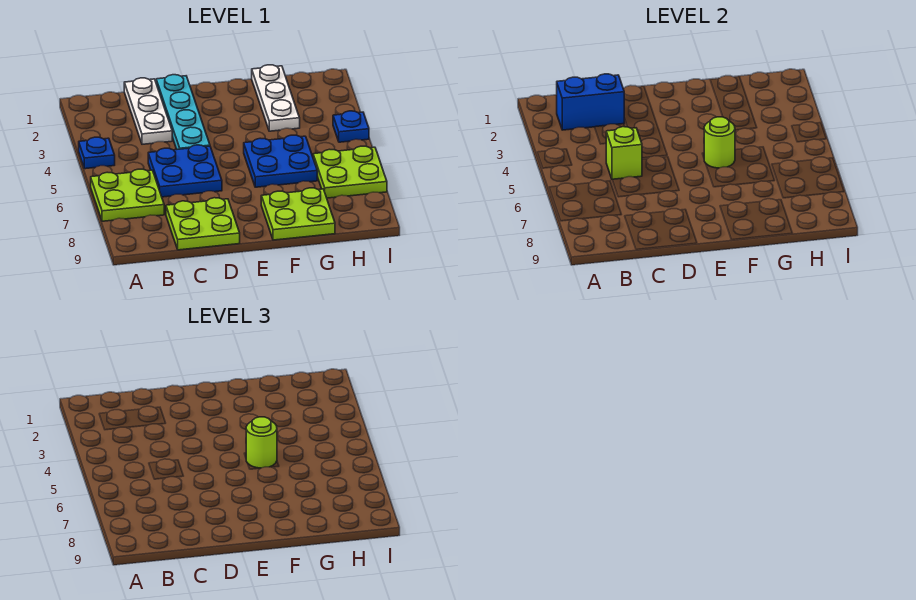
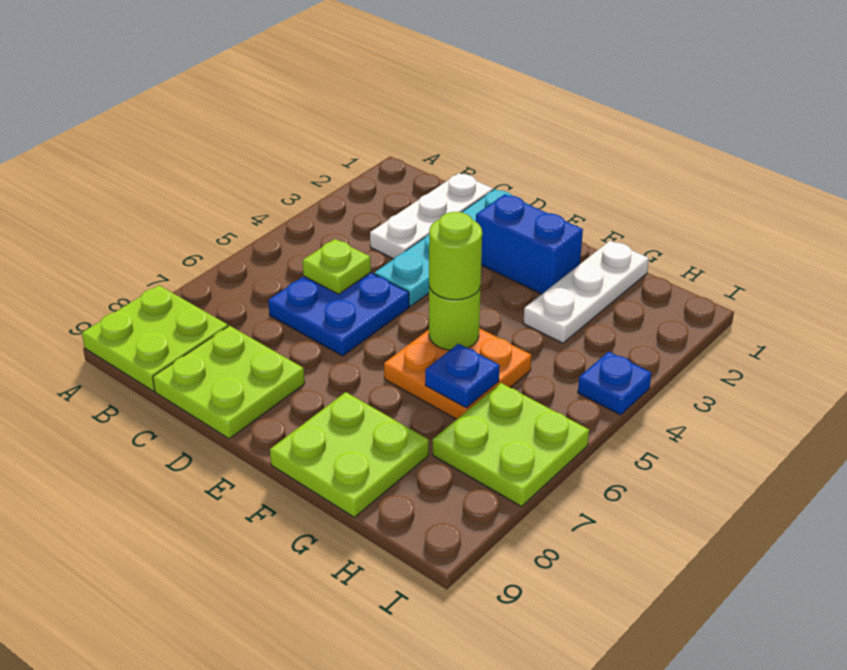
blue 1x1 plate [79,137,115,169] -> blue 1x1 plate moved to [425,344,500,408]
lime 2x2 plate [91,169,164,221] -> lime 2x2 plate moved to [82,285,228,391]
blue 1x2 brick [557,74,624,130] -> blue 1x2 brick moved to [476,194,583,294]
lime 1x1 brick [606,127,642,180] -> lime 1x1 plate [302,239,371,294]
blue 2x2 plate [244,135,317,187] -> orange 2x2 plate [384,328,531,419]

